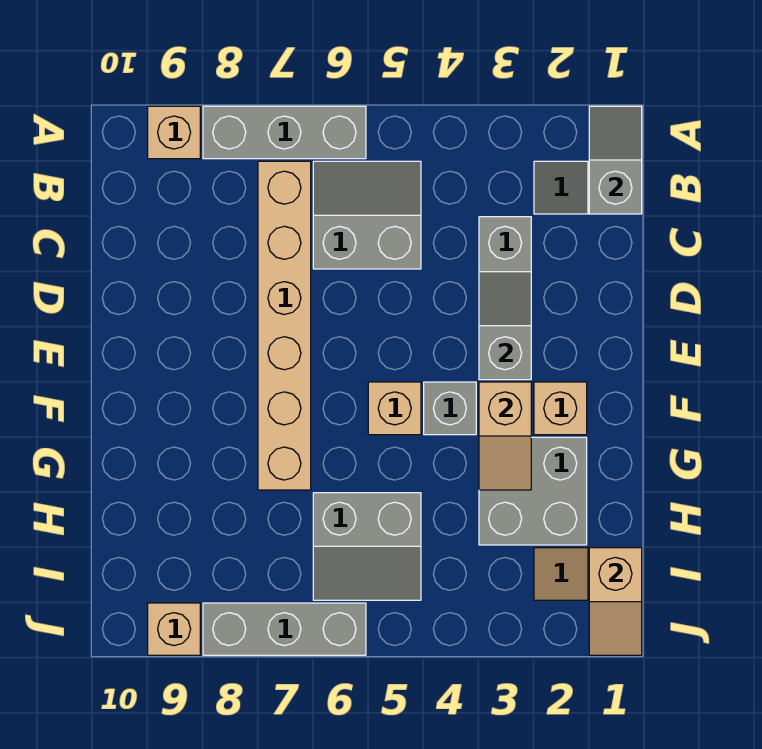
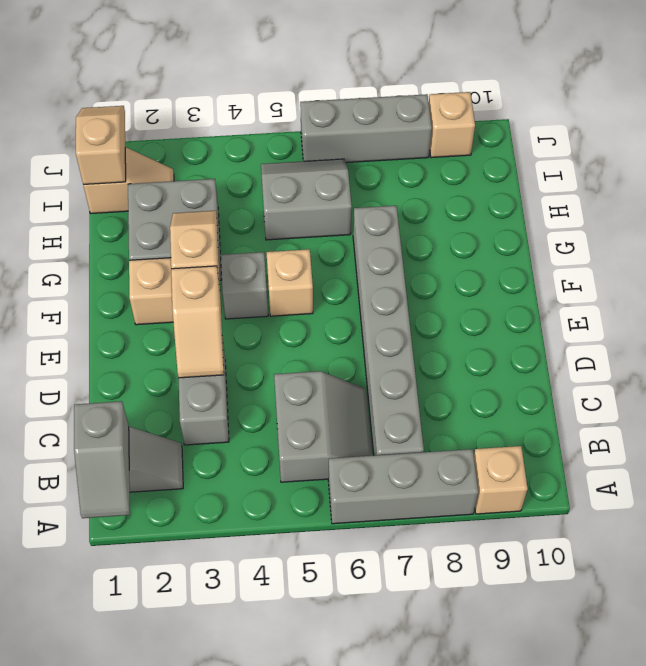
grey 2x2 slope [313,161,421,269] -> grey 2x2 slope turned to [274,371,372,482]
tan 1x6 brick [258,161,311,490] -> grey 1x6 brick [353,206,424,456]
grey 1x2 slope [479,272,531,380] -> tan 1x2 slope [171,266,224,378]

